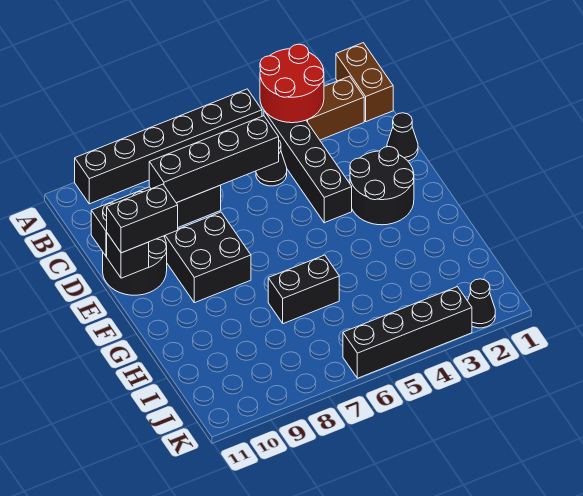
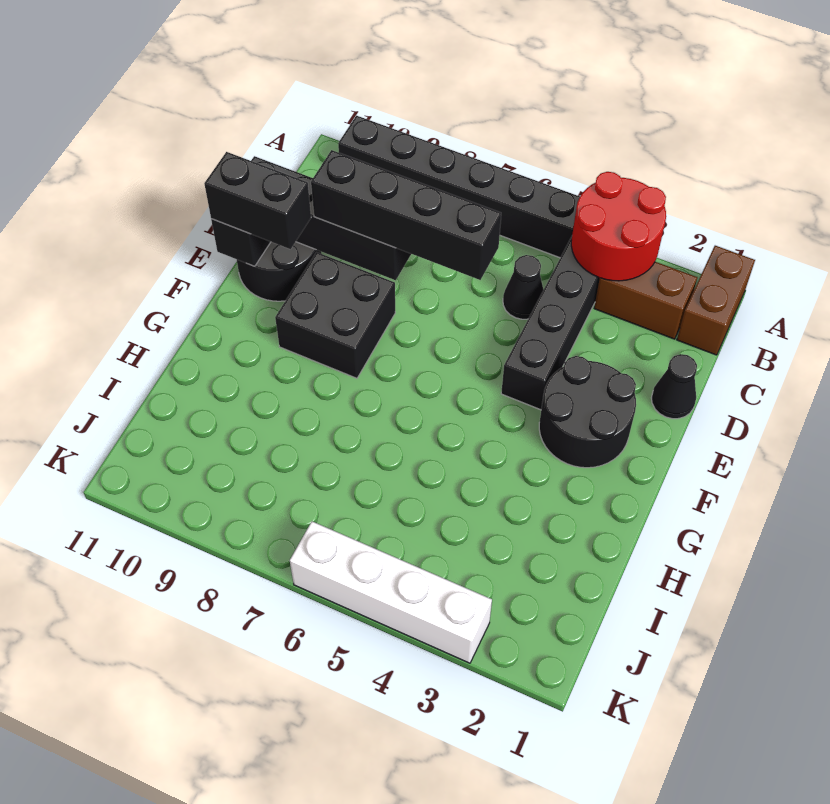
black 1x2 brick [268,255,339,324] -> none
black 1x1 cone [468,279,495,328] -> none
black 1x4 brick [343,287,472,378] -> white 1x4 brick [290,521,492,663]

